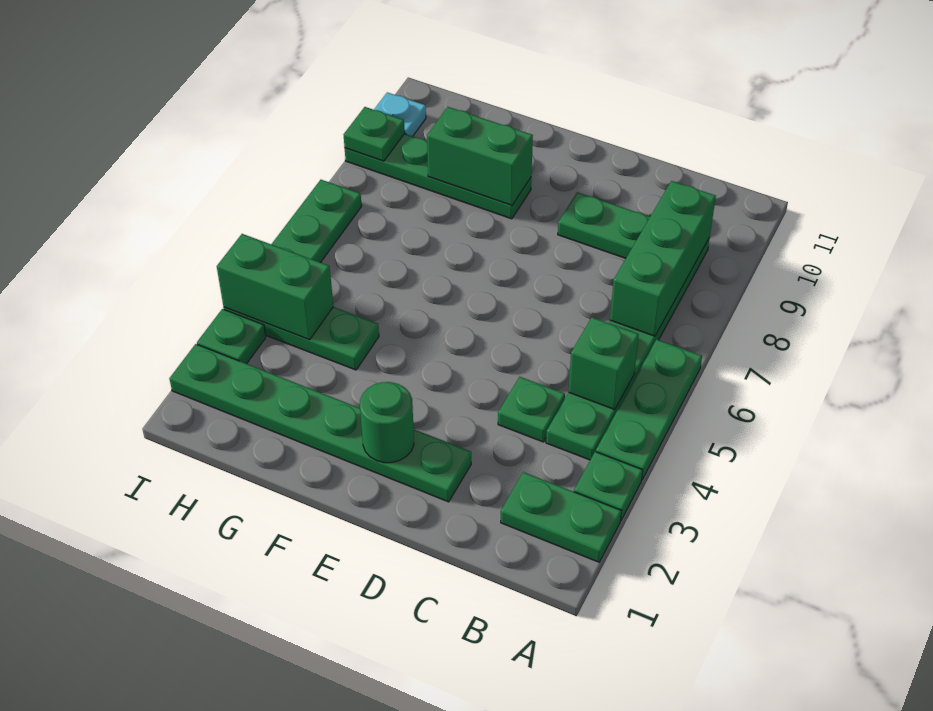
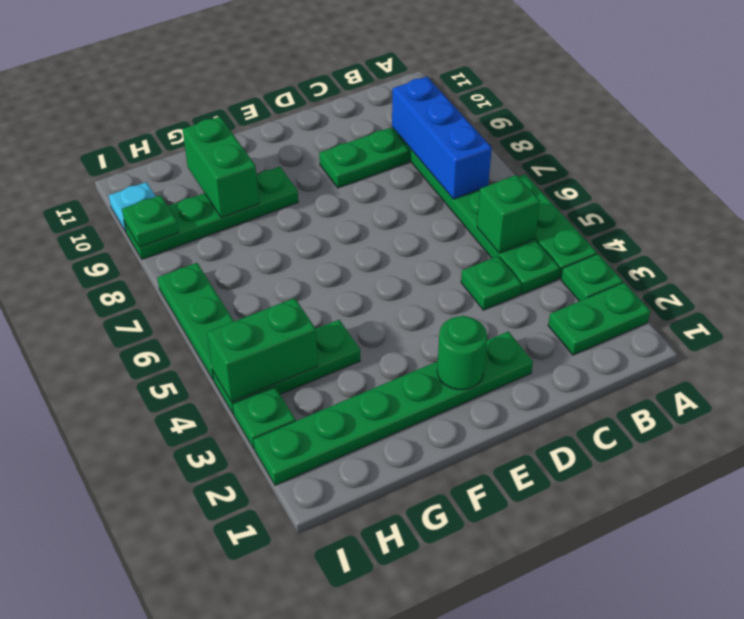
green 1x3 brick [610,181,716,336] -> blue 1x3 brick [392,77,492,199]
green 1x2 brick [427,107,533,205] -> green 1x2 brick turned to [183,117,259,218]

